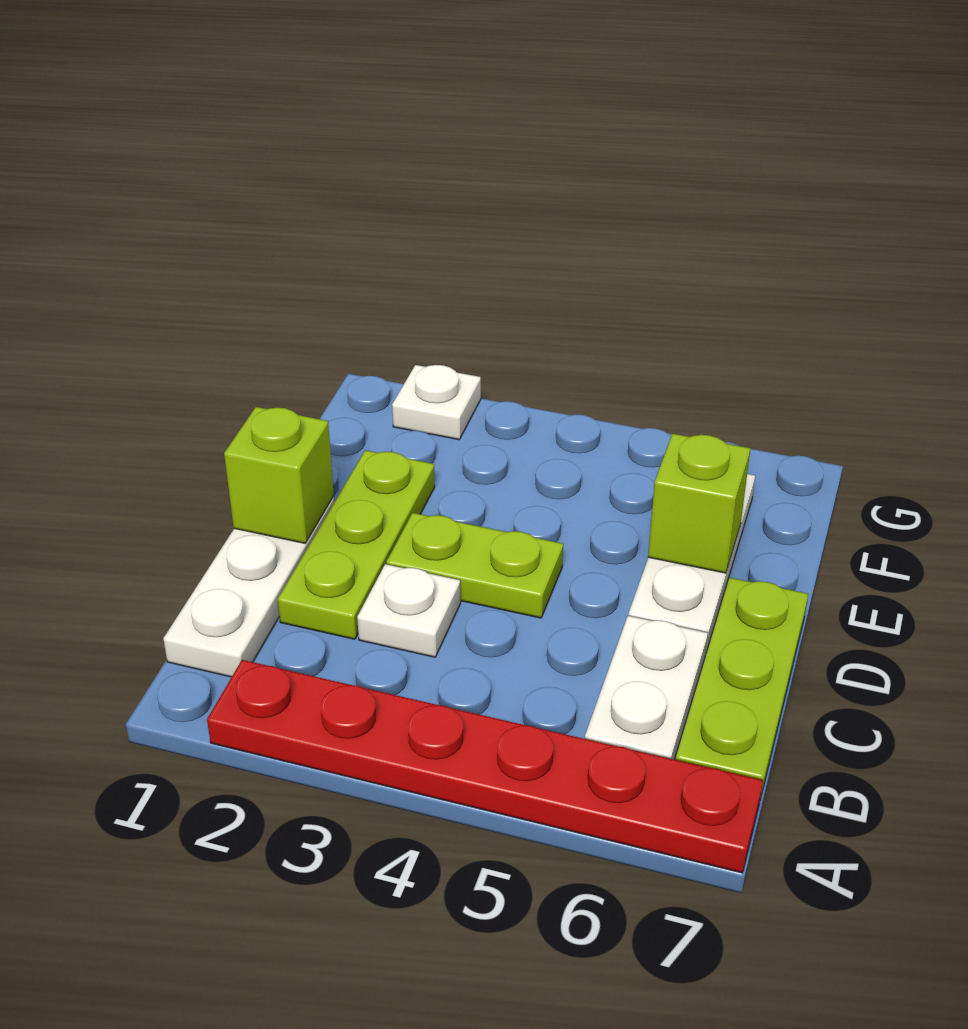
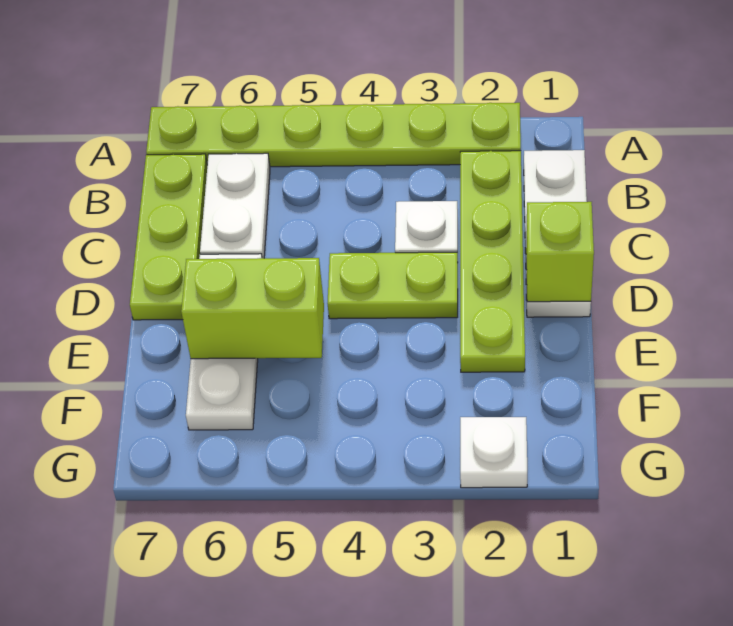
red 1x6 plate [207,660,763,873] -> lime 1x6 plate [146,103,521,167]
lime 1x3 plate [278,450,435,639] -> lime 1x4 plate [460,151,525,372]
lime 1x1 brick [648,434,751,573] -> lime 1x2 brick [181,258,324,359]

